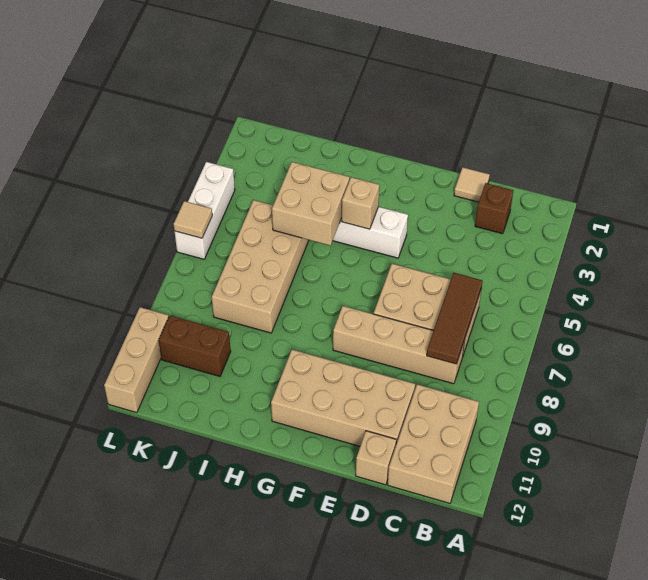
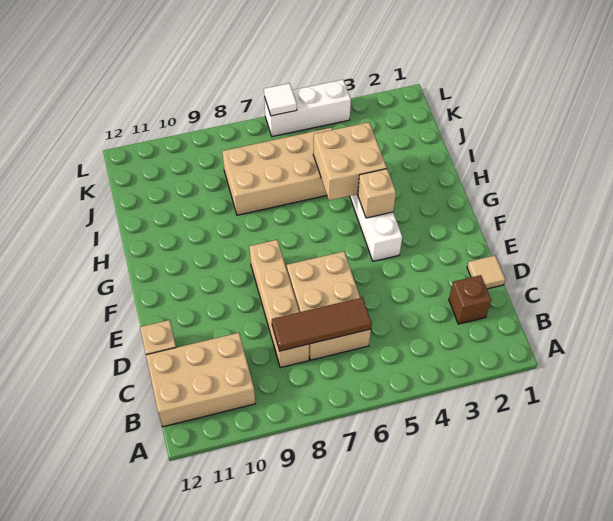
tan 2x4 brick [271,350,415,446] -> none
brown 1x2 brick [159,316,231,376] -> none
tan 1x1 tile [174,201,212,238] -> white 1x1 tile [264,83,297,116]
tan 1x3 brick [104,307,169,413] -> none

